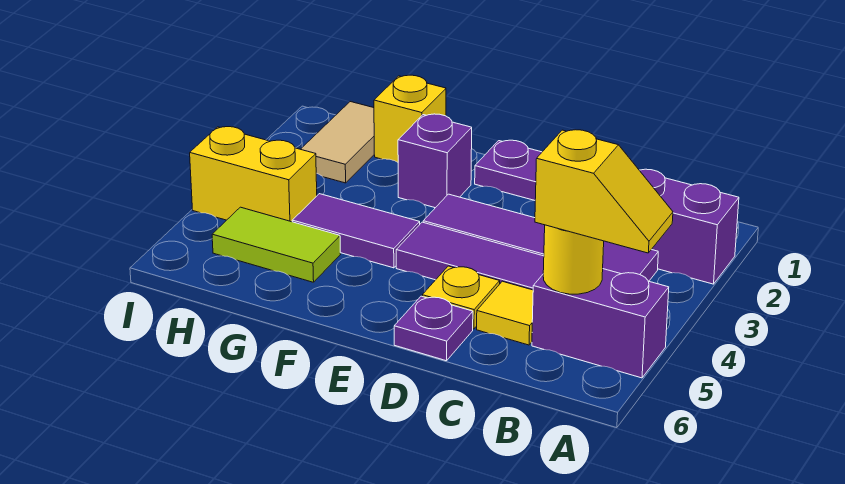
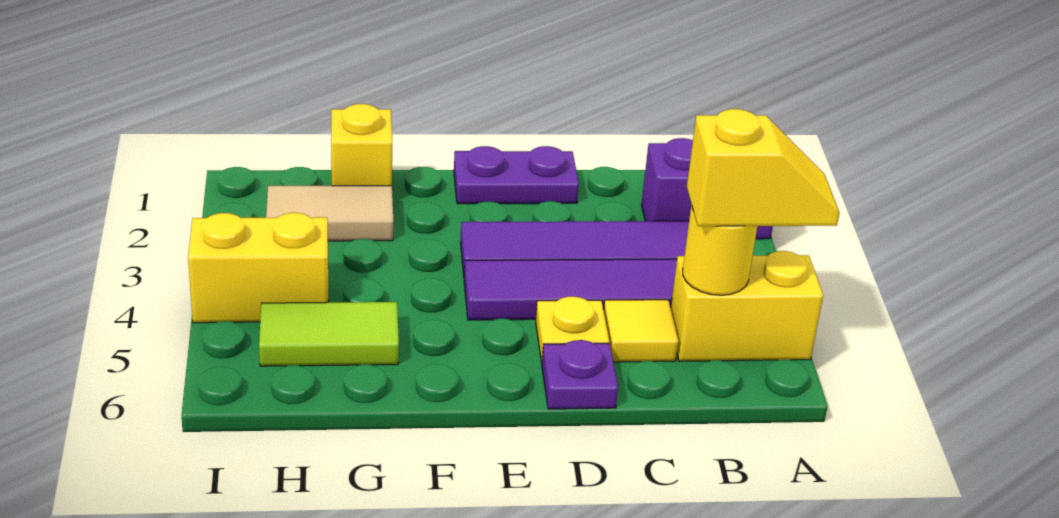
purple 1x2 brick [532,269,669,378] -> yellow 1x2 brick [671,251,823,361]
purple 1x1 brick [398,114,472,208] -> none
purple 1x2 tile [292,194,420,268] -> none
tan 1x2 tile [301,102,374,183] -> tan 1x2 tile turned to [266,186,393,241]

